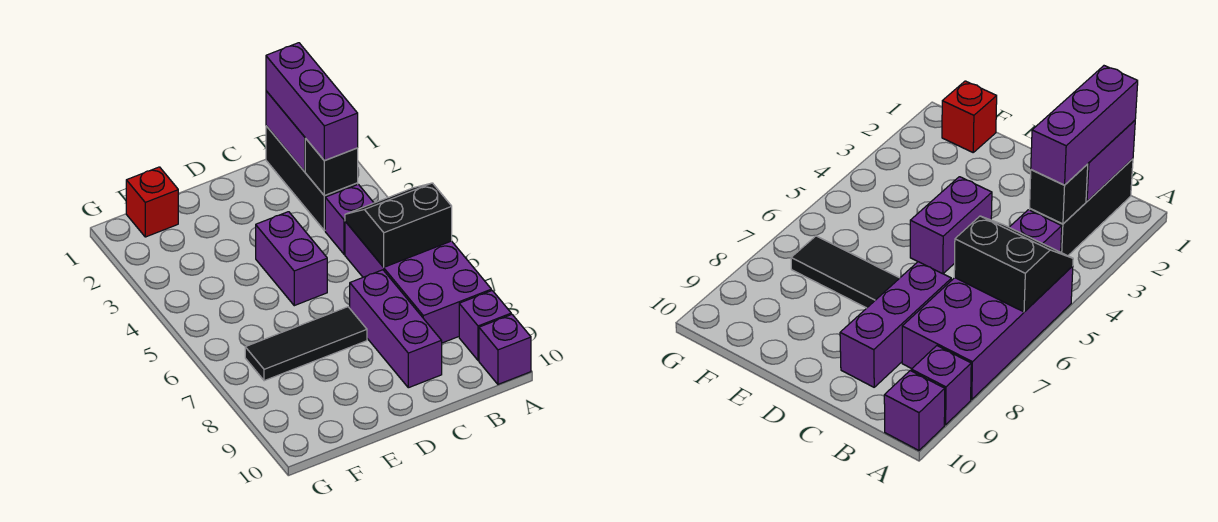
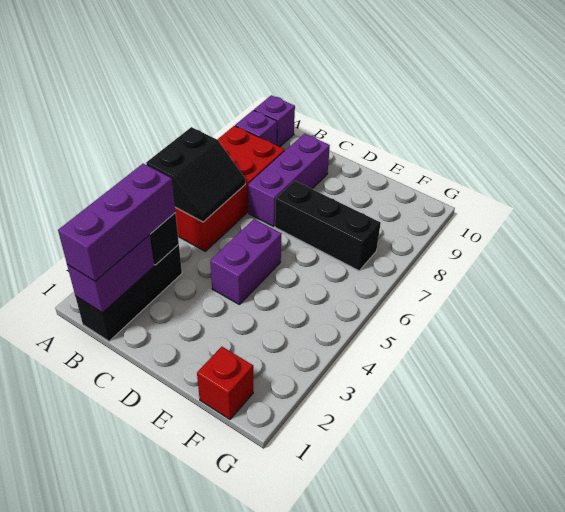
purple 2x4 brick [345,221,491,343] -> red 2x4 brick [175,126,285,251]
black 2x2 slope [345,183,452,267] -> black 2x2 slope turned to [146,127,245,222]
purple 1x1 brick [325,184,374,254] -> none
black 1x3 tile [245,307,367,381] -> black 1x3 brick [275,181,381,271]

